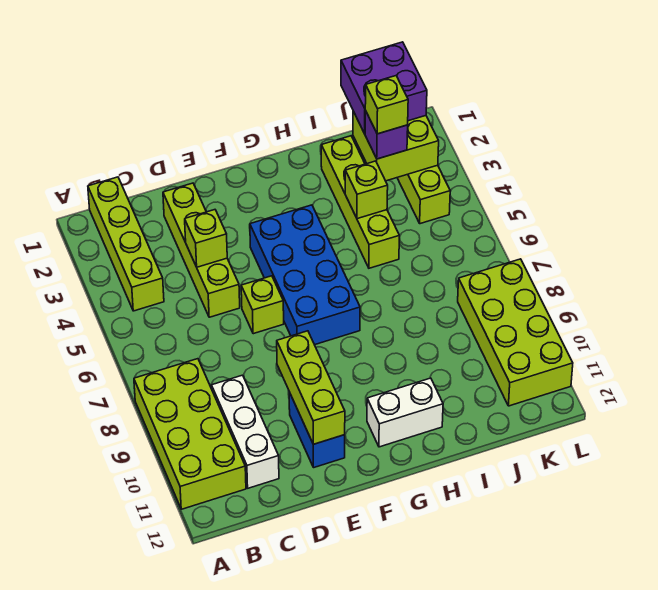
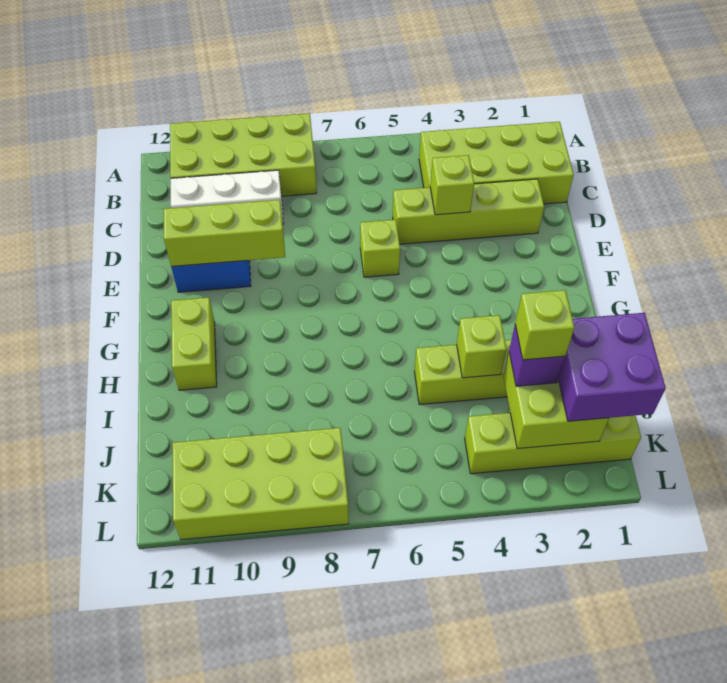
lime 1x4 brick [88,177,164,311] -> lime 2x4 brick [419,122,574,204]
blue 2x4 brick [250,205,360,345] -> none
white 1x2 brick [367,378,443,447] -> lime 1x2 brick [171,297,217,390]

